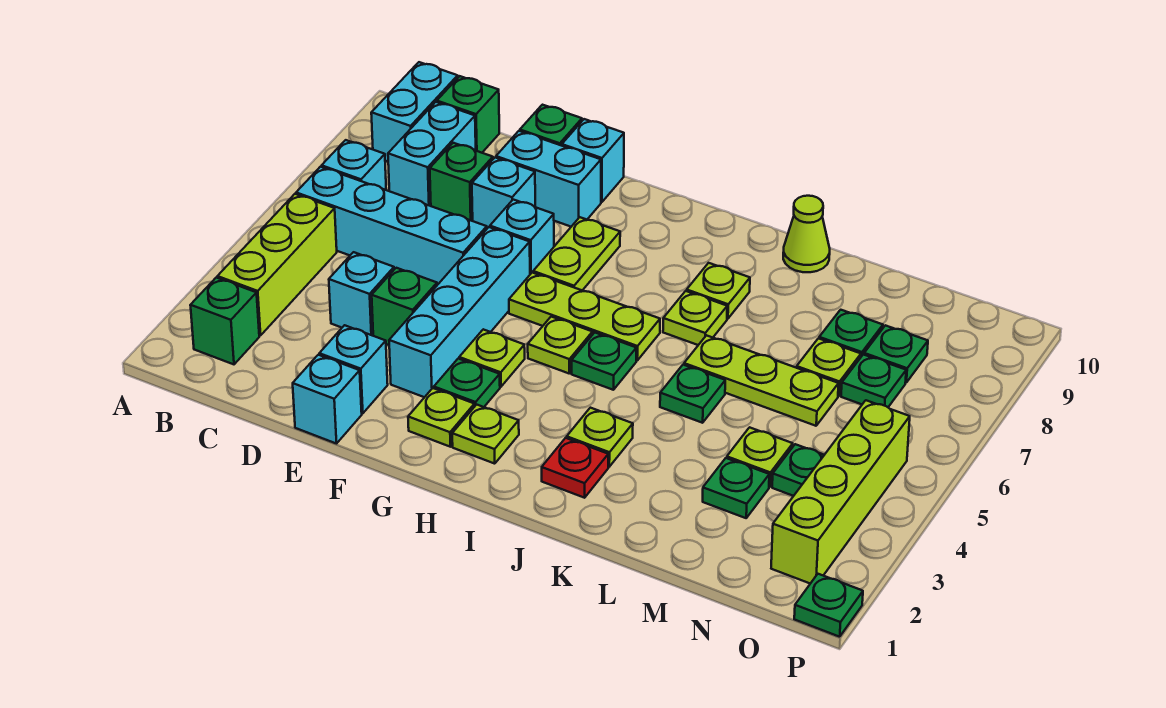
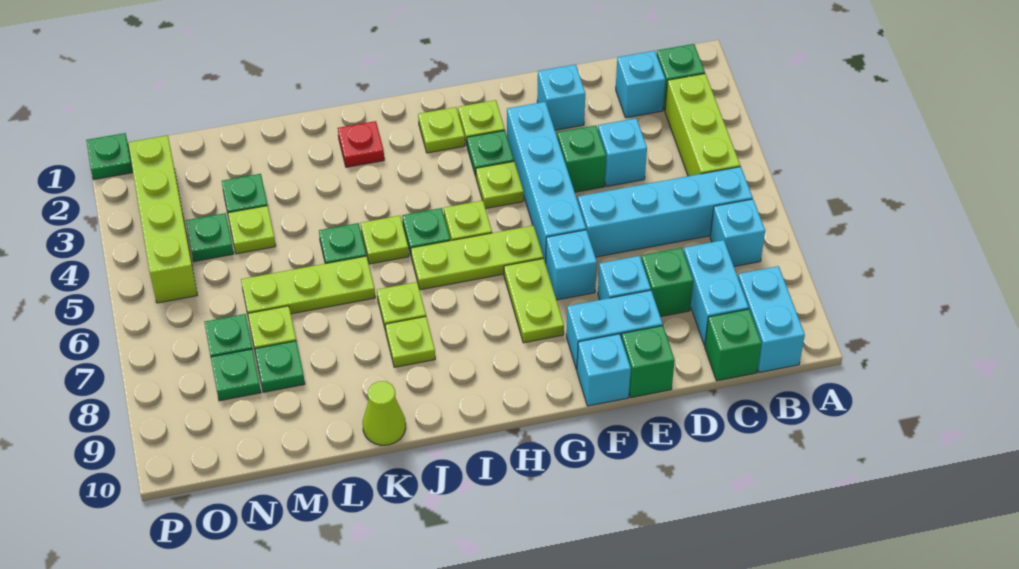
cyan 1x1 brick [293,355,362,444] -> cyan 1x1 brick moved to [616,51,665,118]
lime 1x1 plate [567,408,633,467] -> lime 1x1 plate moved to [361,216,409,264]

